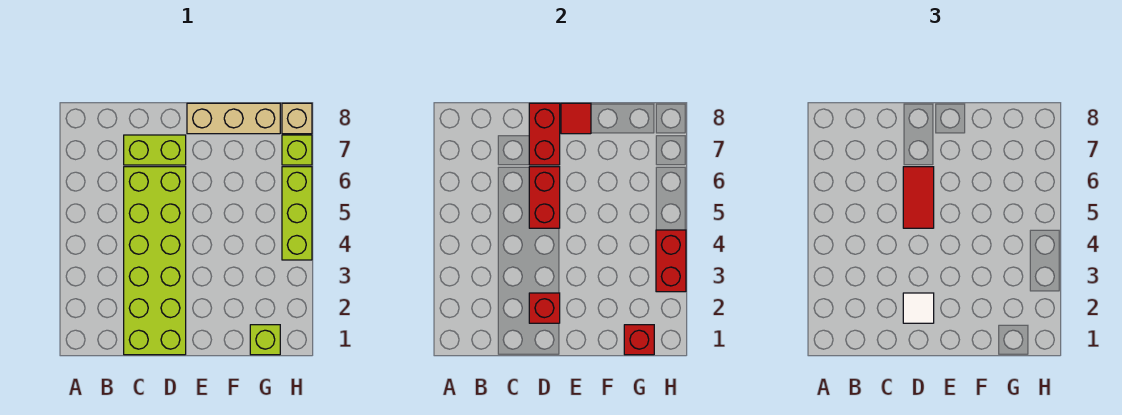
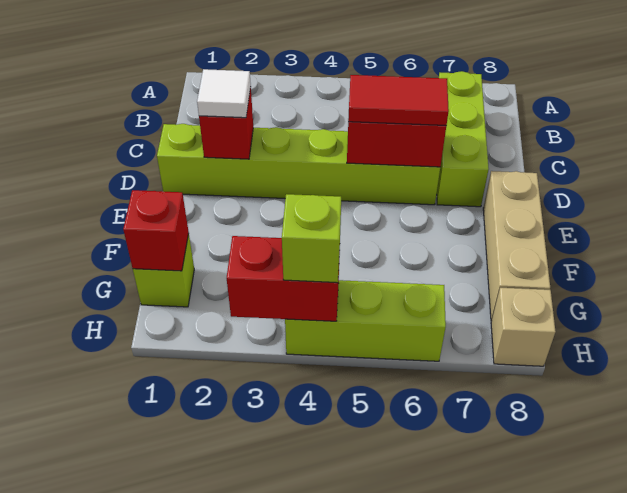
lime 2x6 brick [124,167,186,355] -> lime 1x6 brick [157,124,440,205]
lime 1x2 brick [124,135,186,165] -> lime 1x3 brick [437,71,489,207]
red 1x2 brick [529,103,560,165] -> none
red 1x1 tile [561,103,591,134] -> none
lime 1x1 brick [282,135,312,165] -> lime 1x1 brick moved to [282,194,341,283]

